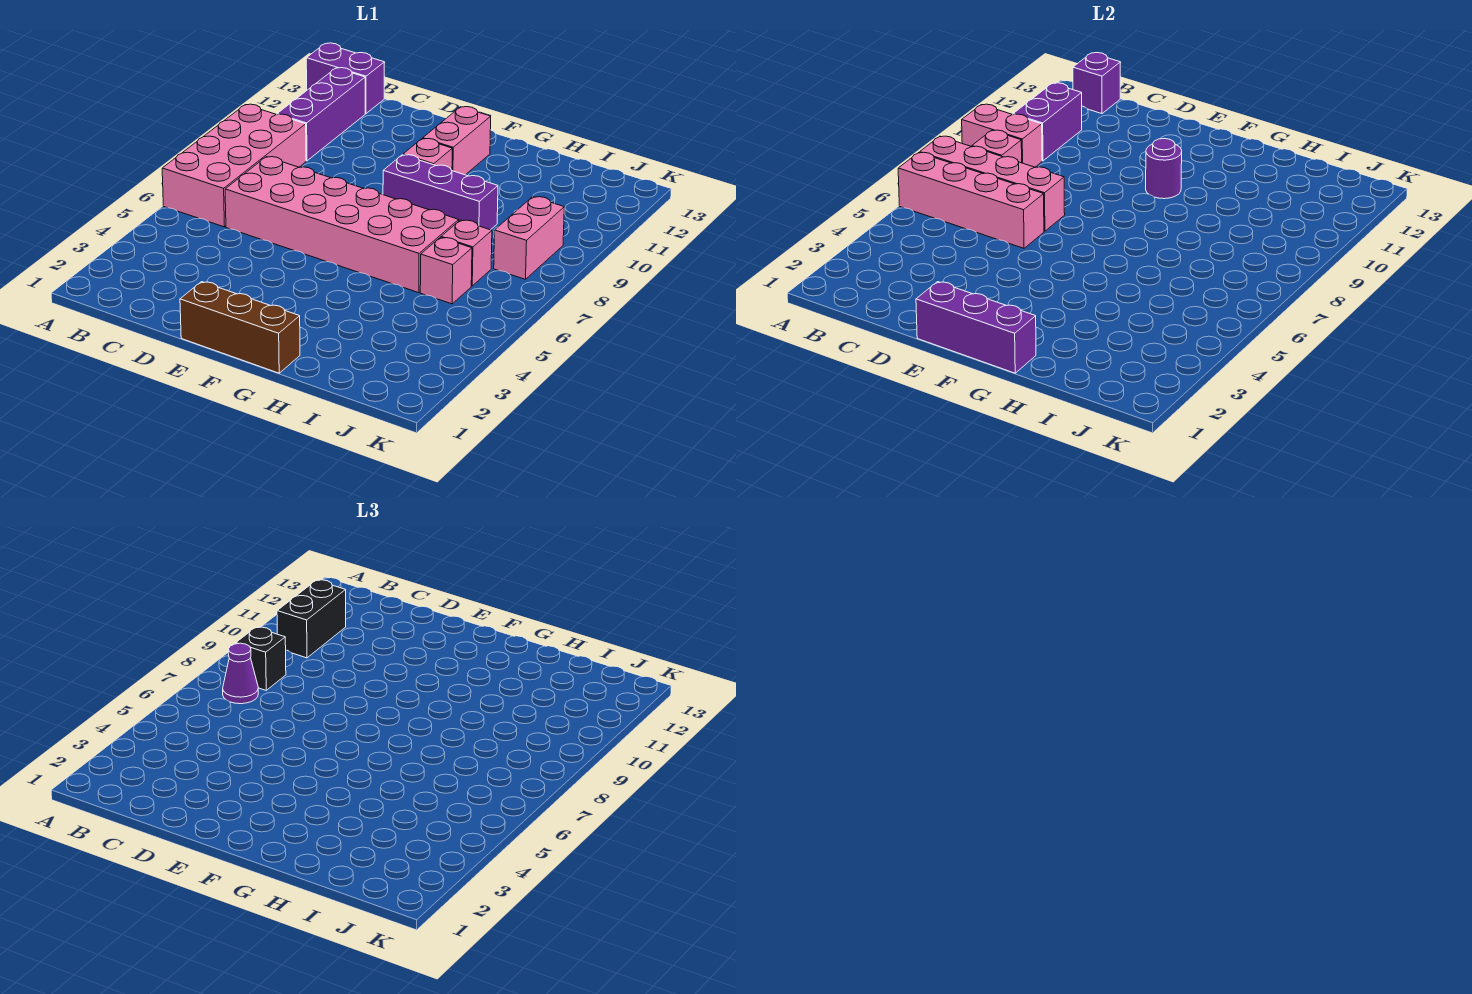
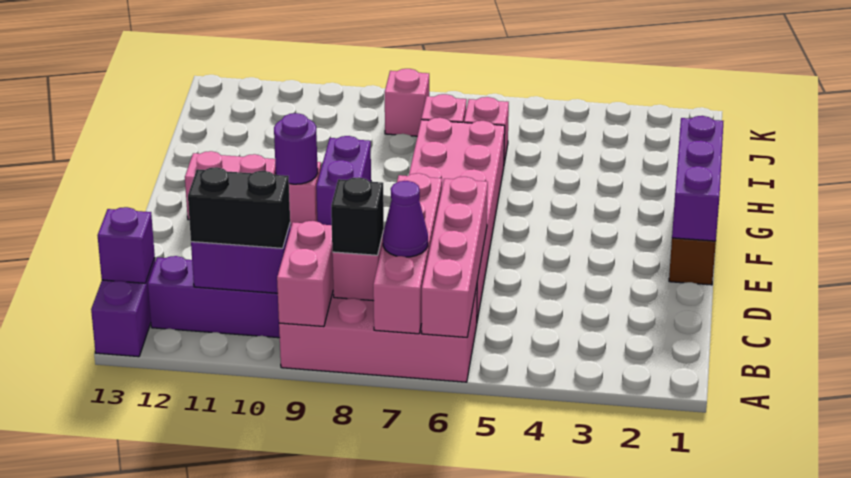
purple 1x3 brick [383,155,498,230] -> purple 1x2 brick [316,136,371,225]
pink 1x2 brick [494,197,564,279] -> pink 1x1 brick [385,69,429,136]

